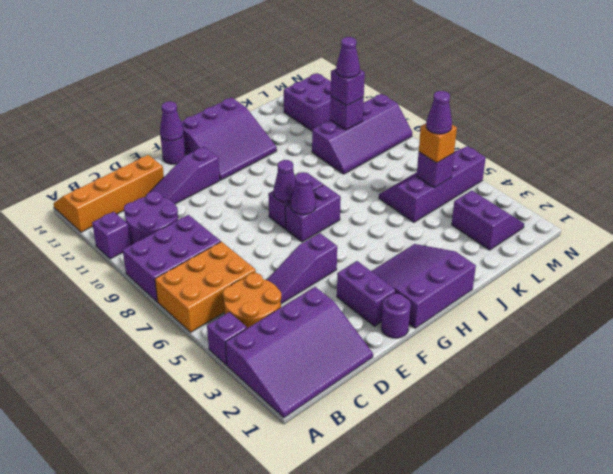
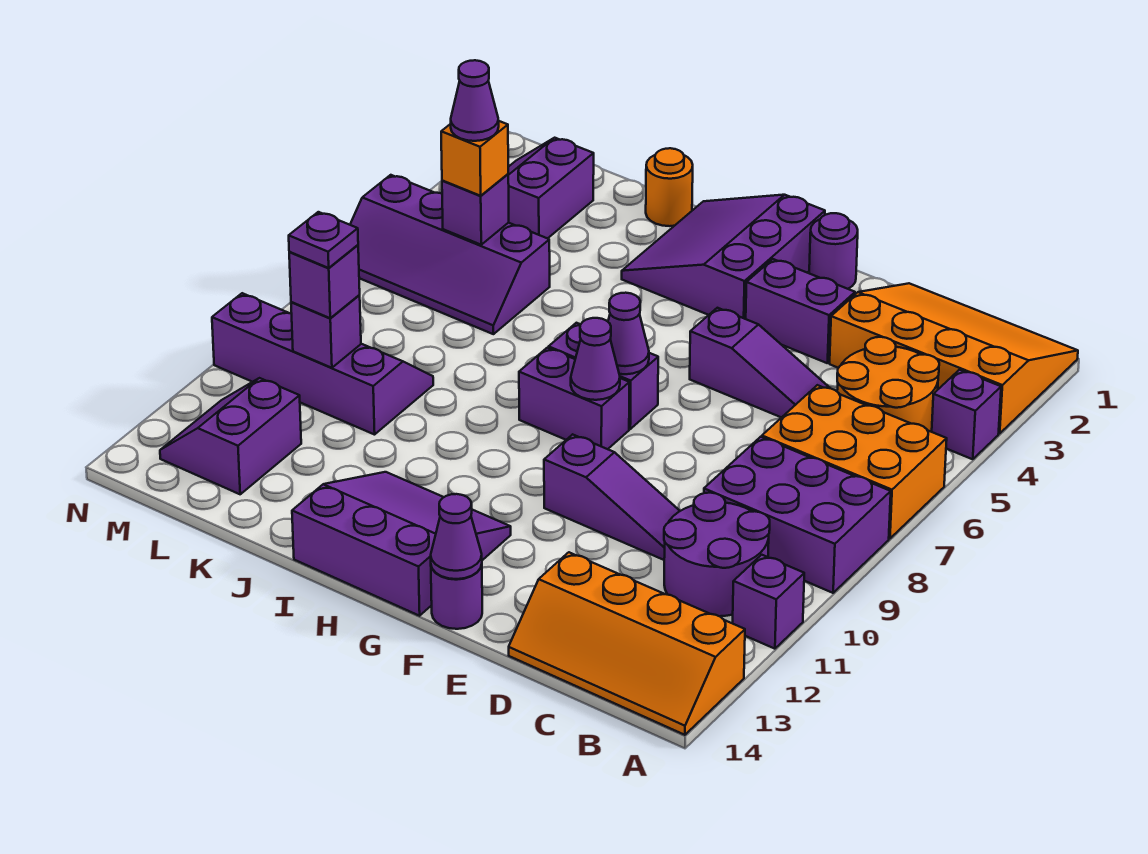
purple 3x4 slope [225,287,373,418] -> orange 3x4 slope [830,283,1078,434]
purple 1x3 slope [150,147,220,204] -> purple 1x3 slope moved to [544,434,680,560]
purple 1x2 brick [337,261,396,326] -> purple 1x2 brick turned to [746,259,855,363]
purple 3x3 slope [372,244,476,328] -> purple 3x3 slope turned to [622,195,825,319]
none -> orange 1x1 round brick [646,148,693,226]
purple 1x1 cone [336,37,360,78] -> purple 1x1 plate [289,212,358,268]
purple 2x2 brick [284,73,331,131] -> purple 2x2 slope [160,378,301,494]

